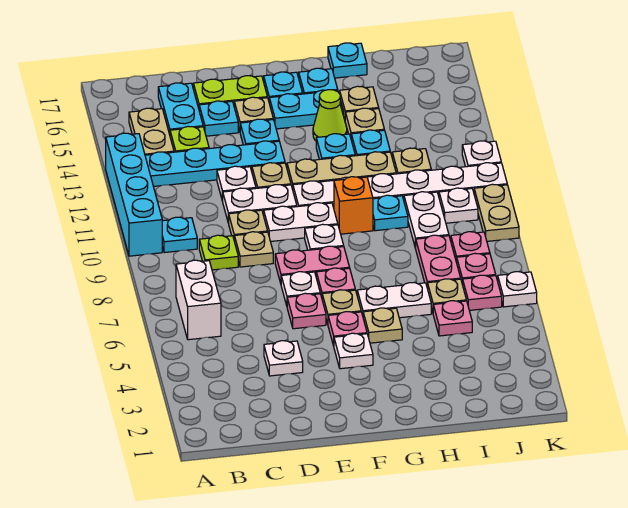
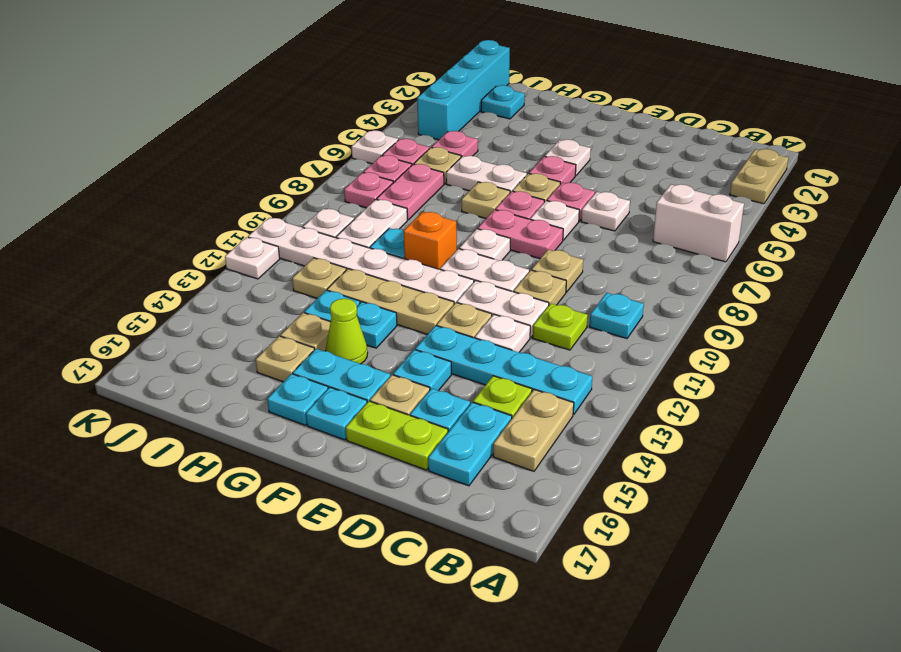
cyan 1x4 brick [106,133,162,256] -> cyan 1x4 brick moved to [417,40,510,140]
white 1x2 brick [176,260,221,340] -> white 1x2 brick turned to [653,184,744,262]
lime 1x1 plate [199,235,238,270] -> lime 1x1 plate moved to [533,304,588,350]
white 1x1 plate [264,341,303,376] -> white 1x1 plate moved to [581,192,630,231]
tan 1x1 plate [363,308,402,343] -> tan 1x1 plate moved to [462,182,510,218]
cyan 1x1 plate [328,43,367,78] -> cyan 1x1 plate moved to [481,85,525,119]
tan 1x2 plate [474,184,519,241] -> tan 1x2 plate moved to [730,149,788,204]

